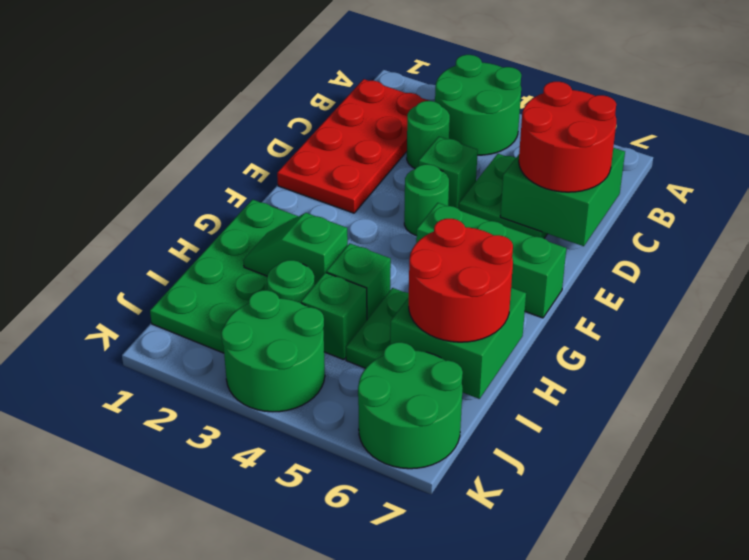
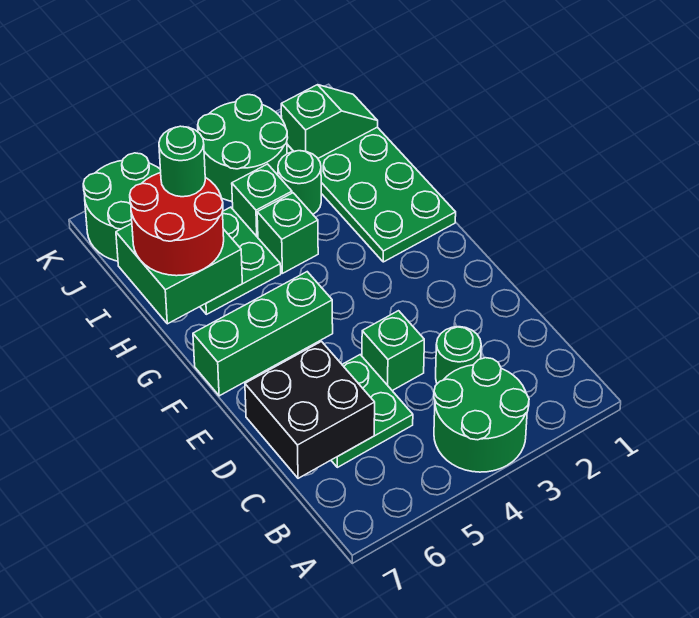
red 2x4 plate [277,79,429,213] -> none
green 2x2 brick [500,148,625,246] -> black 2x2 brick [245,342,375,478]
red 2x2 round brick [519,82,616,192] -> none
green 1x1 round brick [404,164,449,236] -> green 1x1 round brick moved to [159,126,205,197]
green 1x2 slope [243,213,348,284] -> green 1x2 slope moved to [281,85,378,158]

